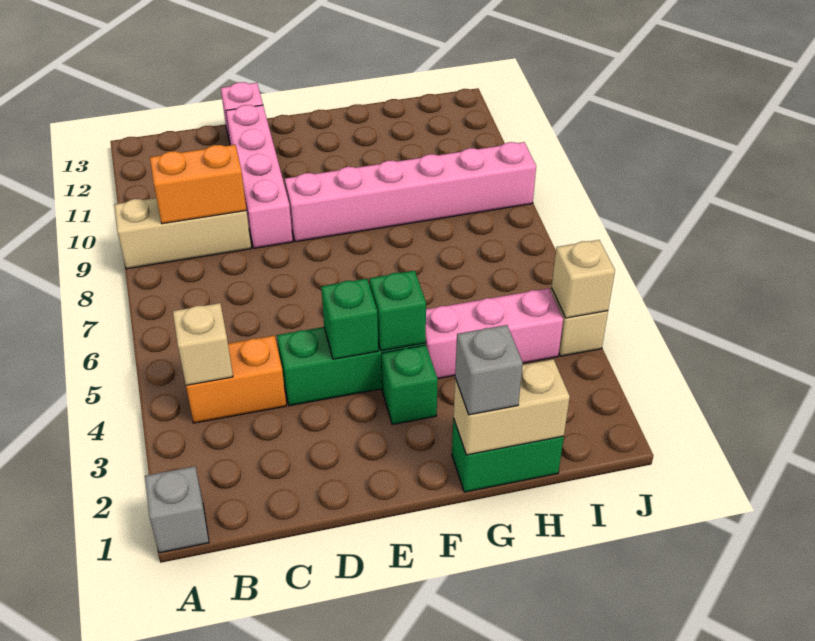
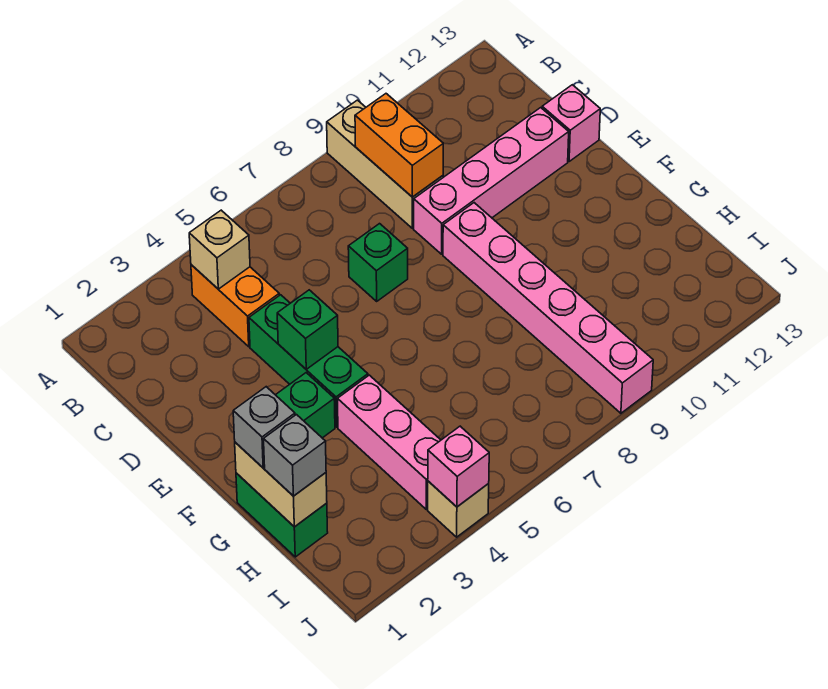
grey 1x1 brick [145,466,209,553] -> grey 1x1 brick moved to [264,415,326,496]
green 1x1 brick [370,271,426,351] -> green 1x1 brick moved to [348,224,408,301]
tan 1x1 brick [552,240,615,318] -> pink 1x1 brick [428,426,489,507]

